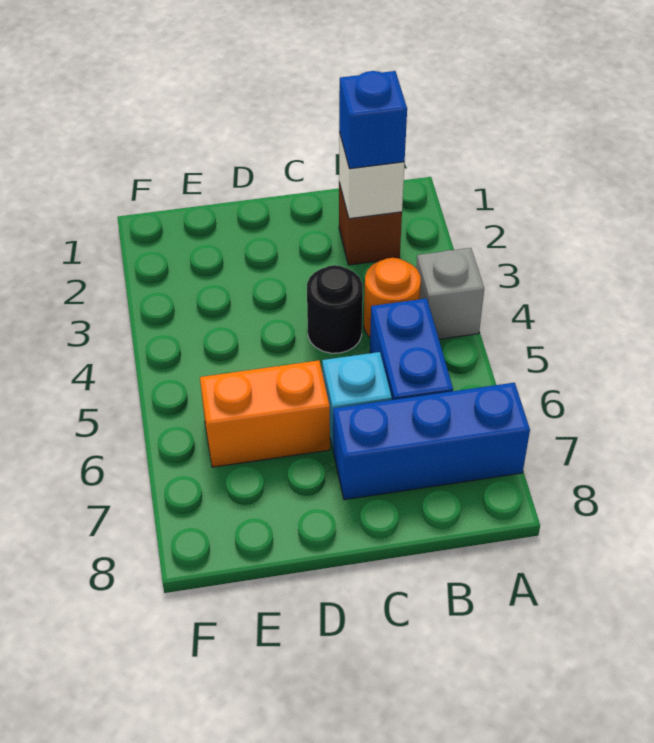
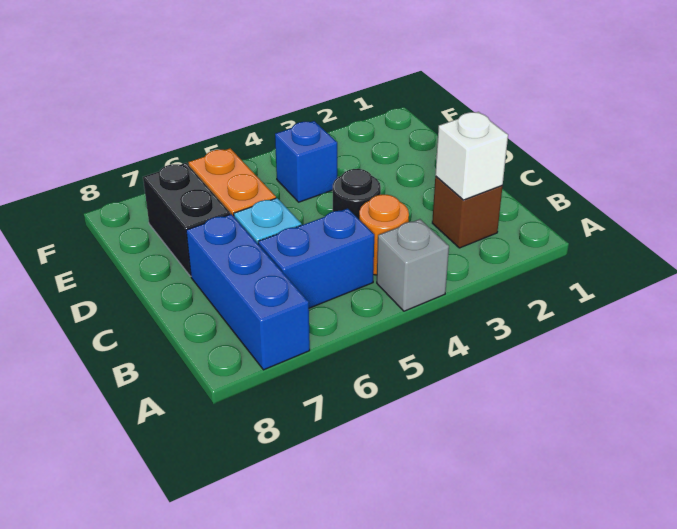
blue 1x1 brick [339,71,407,169] -> blue 1x1 brick moved to [275,121,337,202]
none -> black 1x2 brick [143,163,230,276]

